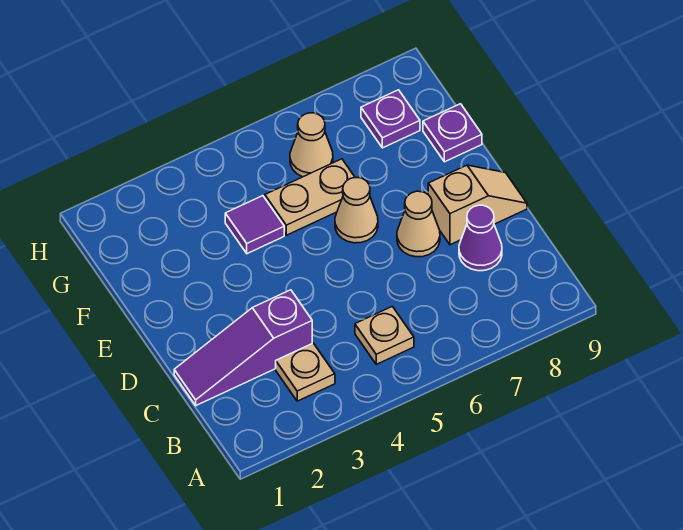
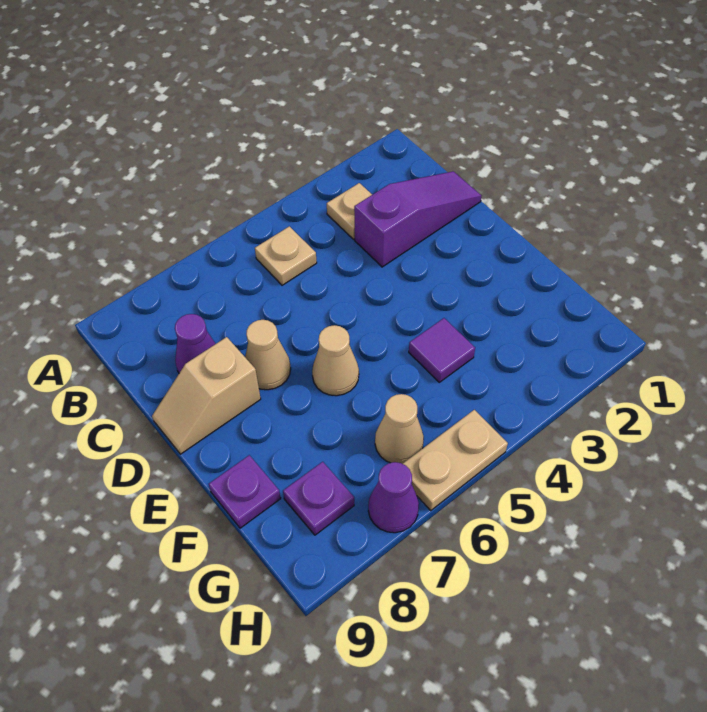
tan 1x2 plate [265,159,355,235] -> tan 1x2 plate moved to [403,410,508,511]
none -> purple 1x1 cone [368,462,419,533]

